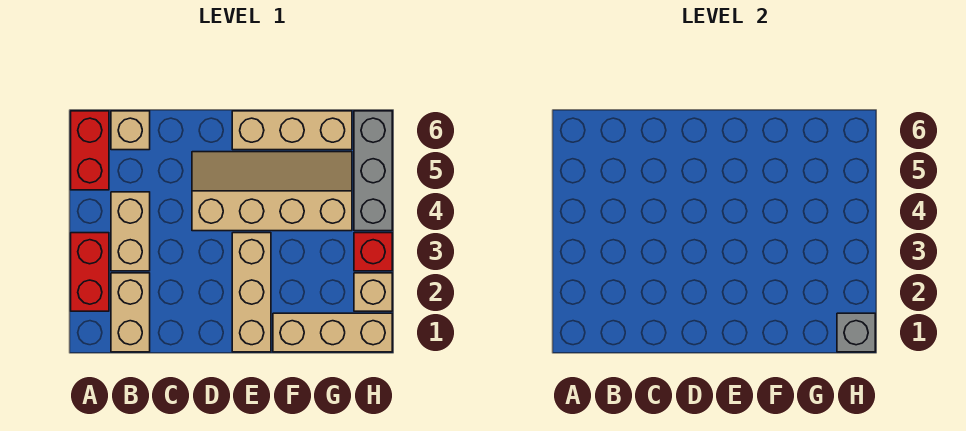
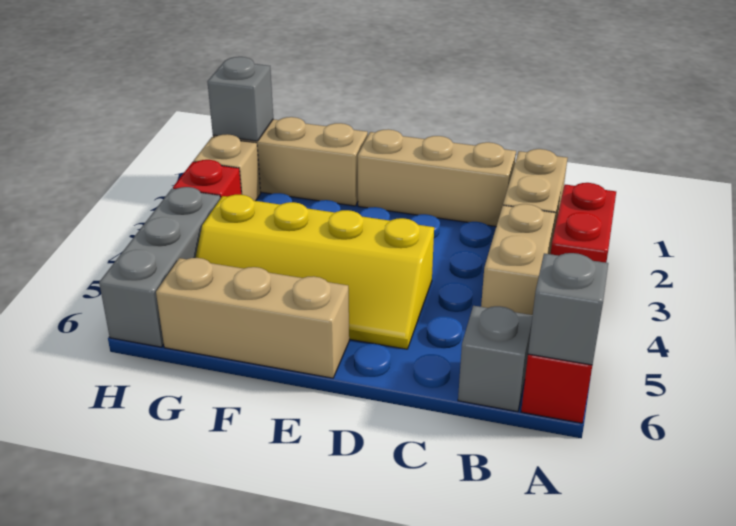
none -> grey 1x1 brick [528,253,608,365]
tan 1x1 brick [111,111,150,150] -> grey 1x1 brick [458,306,533,412]
tan 2x4 slope [192,152,352,231] -> yellow 2x4 slope [196,195,434,349]
tan 1x3 brick [232,233,271,352] -> tan 1x3 brick turned to [358,129,516,226]

